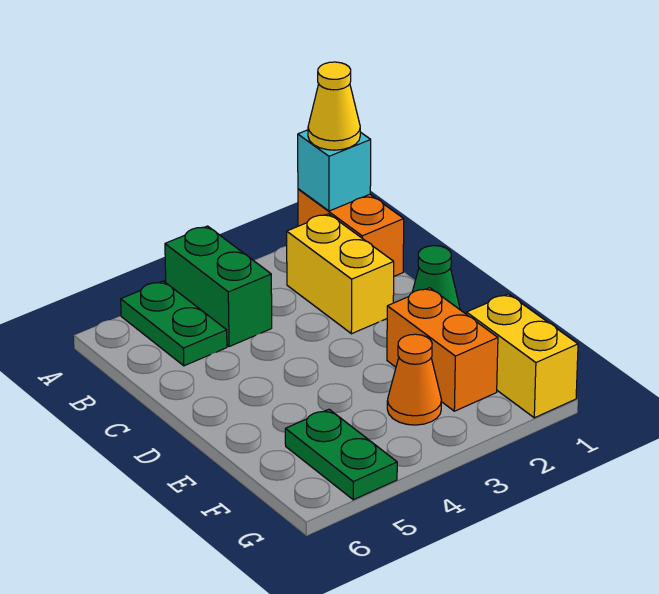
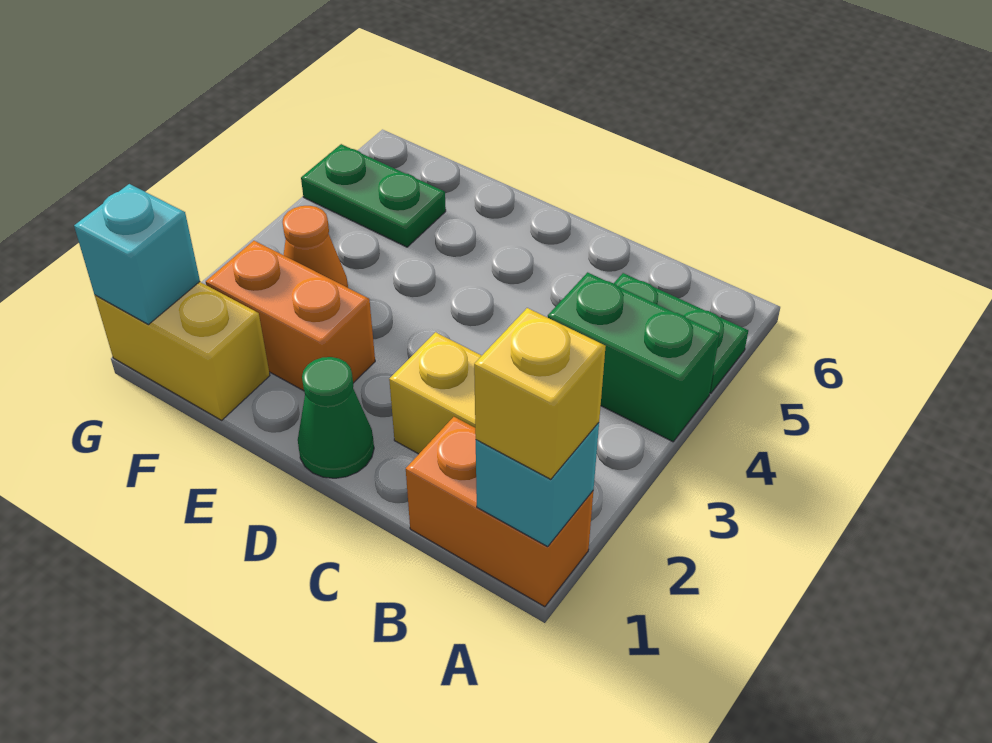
yellow 1x1 cone [308,62,360,150] -> yellow 1x1 brick [474,308,606,479]
none -> cyan 1x1 brick [74,184,200,325]

